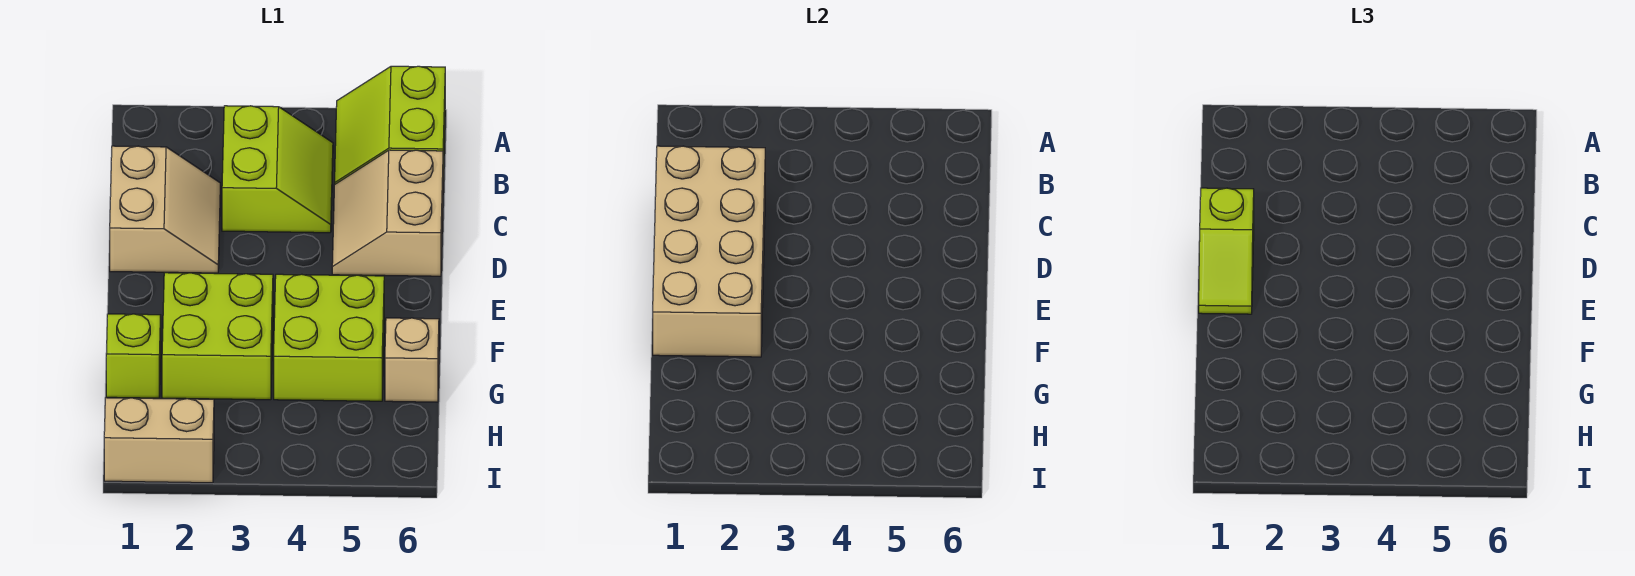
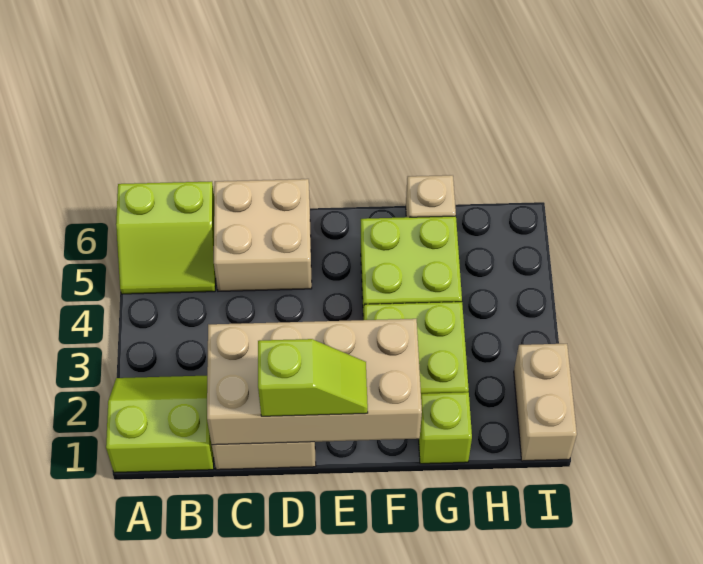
lime 2x2 slope [222,106,333,233] -> lime 2x2 slope moved to [106,376,214,473]
tan 2x2 slope [332,150,443,276] -> tan 2x2 brick [214,179,312,291]

